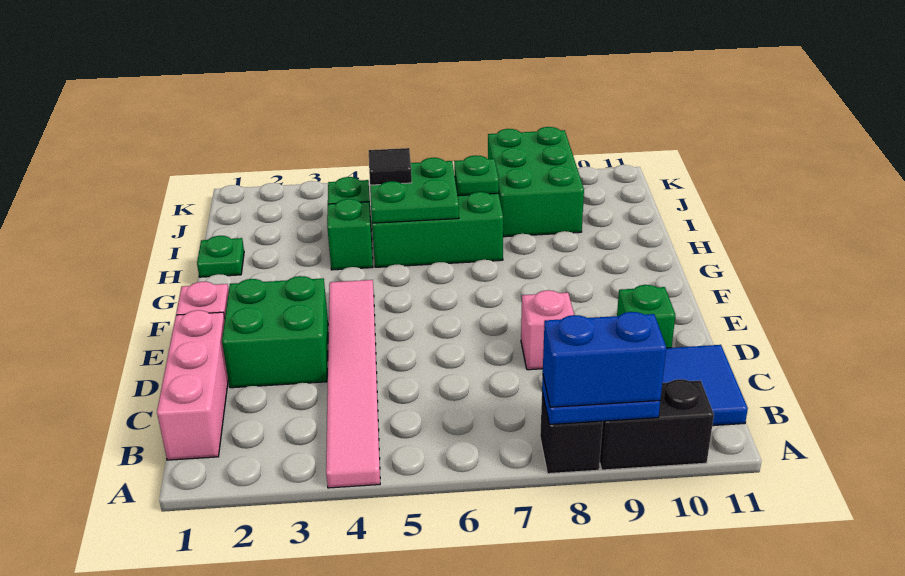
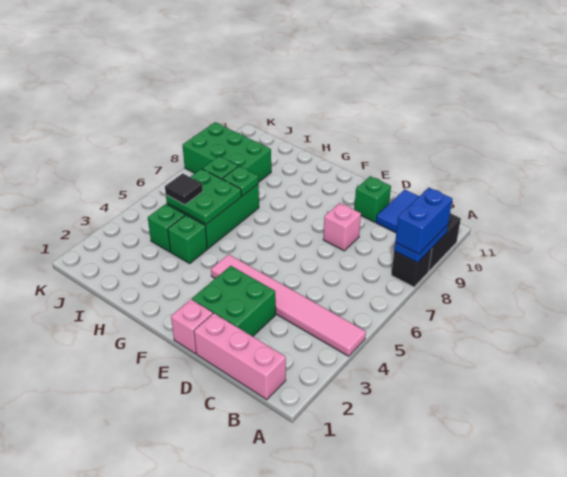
green 1x1 plate [197,236,244,277] -> green 1x1 plate moved to [223,166,258,196]

